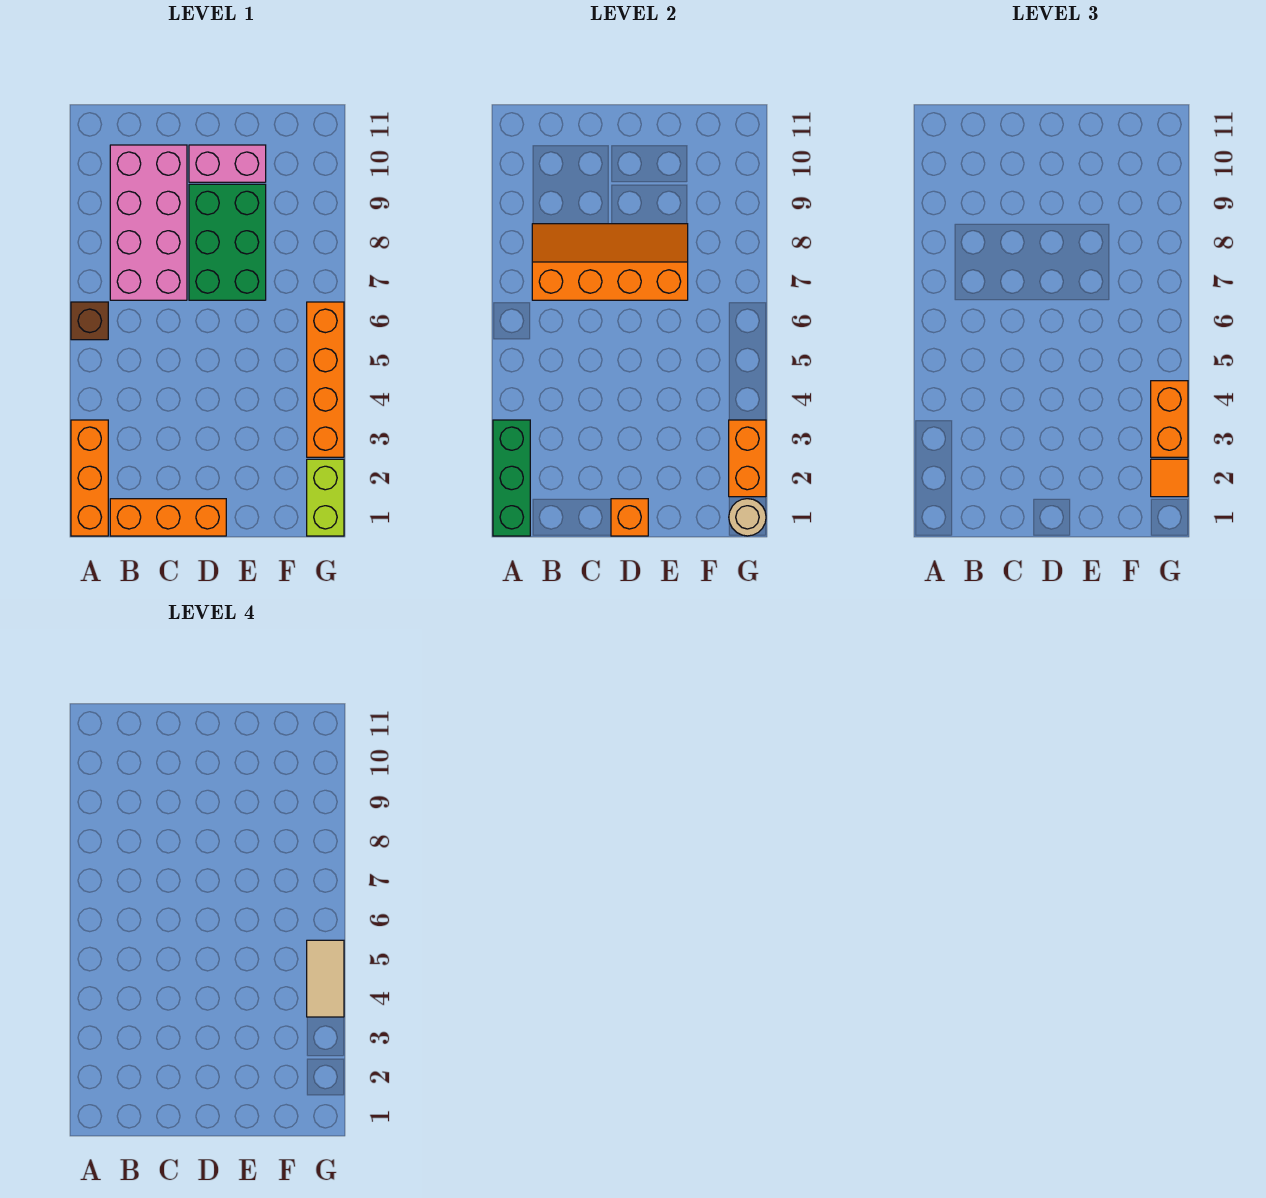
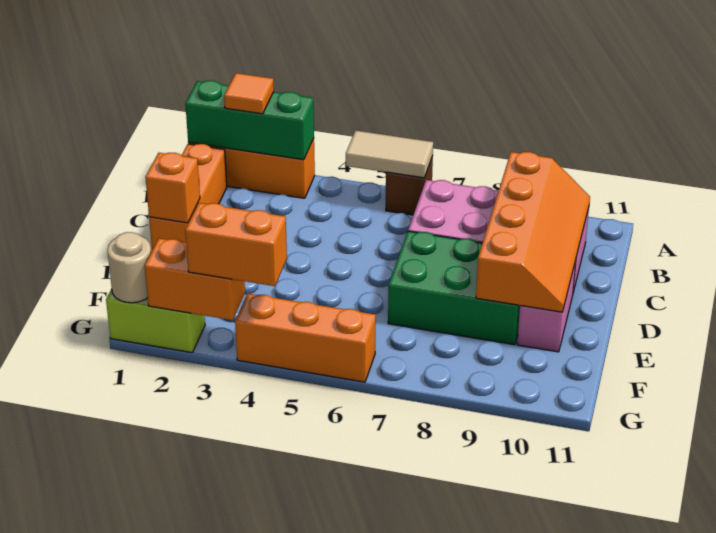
orange 2x4 slope [532,224,688,300] -> orange 2x4 slope moved to [476,152,590,312]
orange 1x1 tile [1151,459,1188,497] -> orange 1x1 tile moved to [224,73,274,114]
orange 1x4 brick [307,302,344,457] -> orange 1x3 brick [235,293,376,382]
tan 1x2 tile [307,940,344,1017] -> tan 1x2 tile moved to [346,131,433,178]

